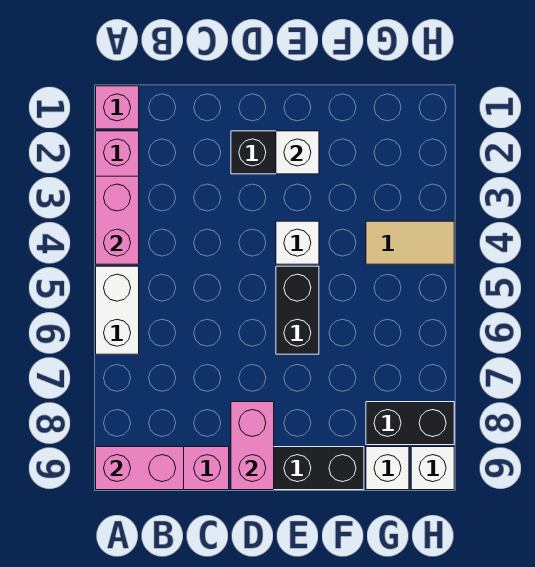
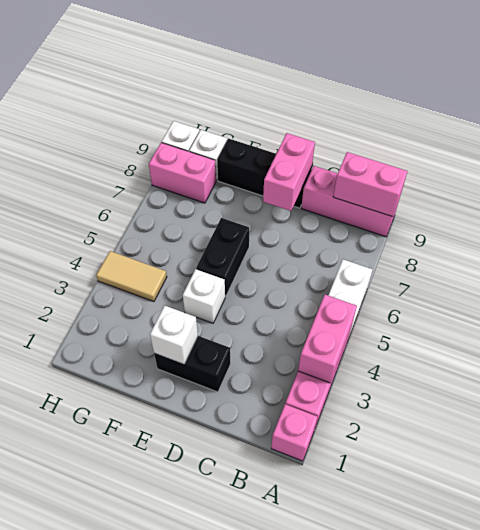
black 1x2 brick [366,402,454,445] -> pink 1x2 brick [149,143,216,203]

